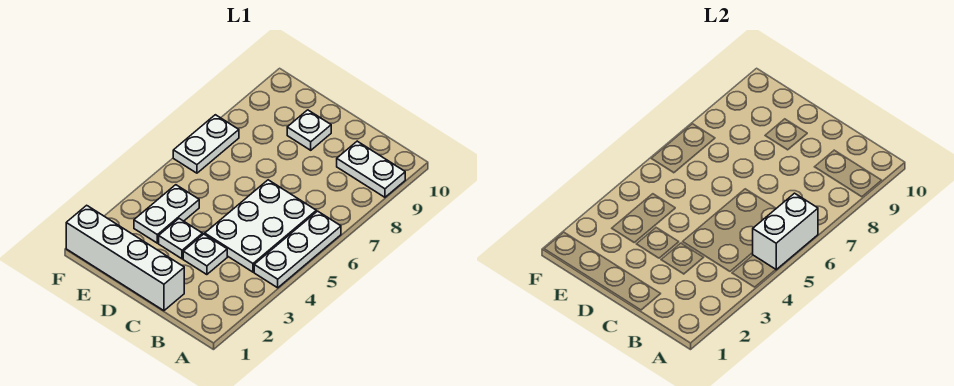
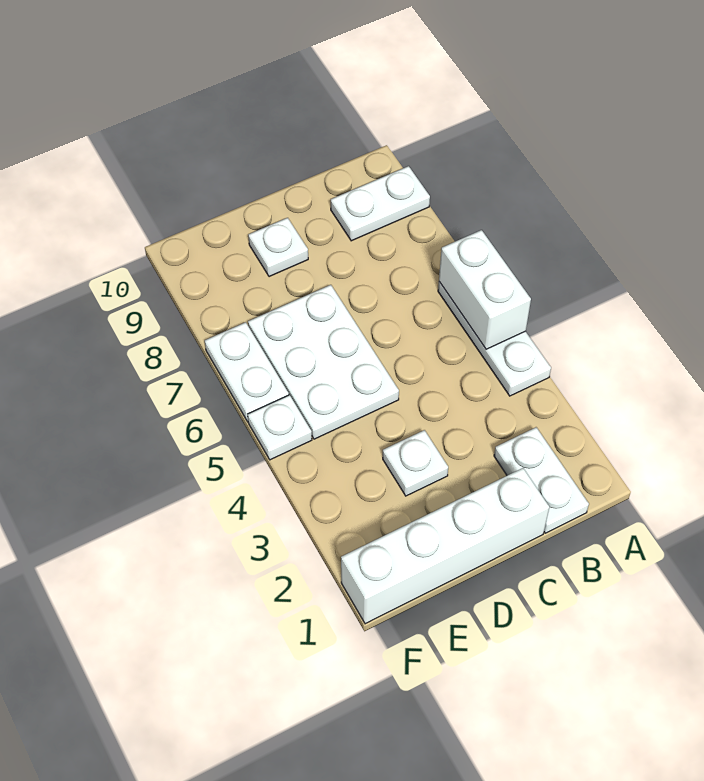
white 2x3 plate [205,180,316,272] -> white 2x3 plate moved to [248,285,399,439]
white 1x1 plate [183,234,227,275] -> white 1x1 plate moved to [248,395,312,460]
white 1x2 plate [134,185,199,243] -> white 1x2 plate moved to [494,427,589,533]

